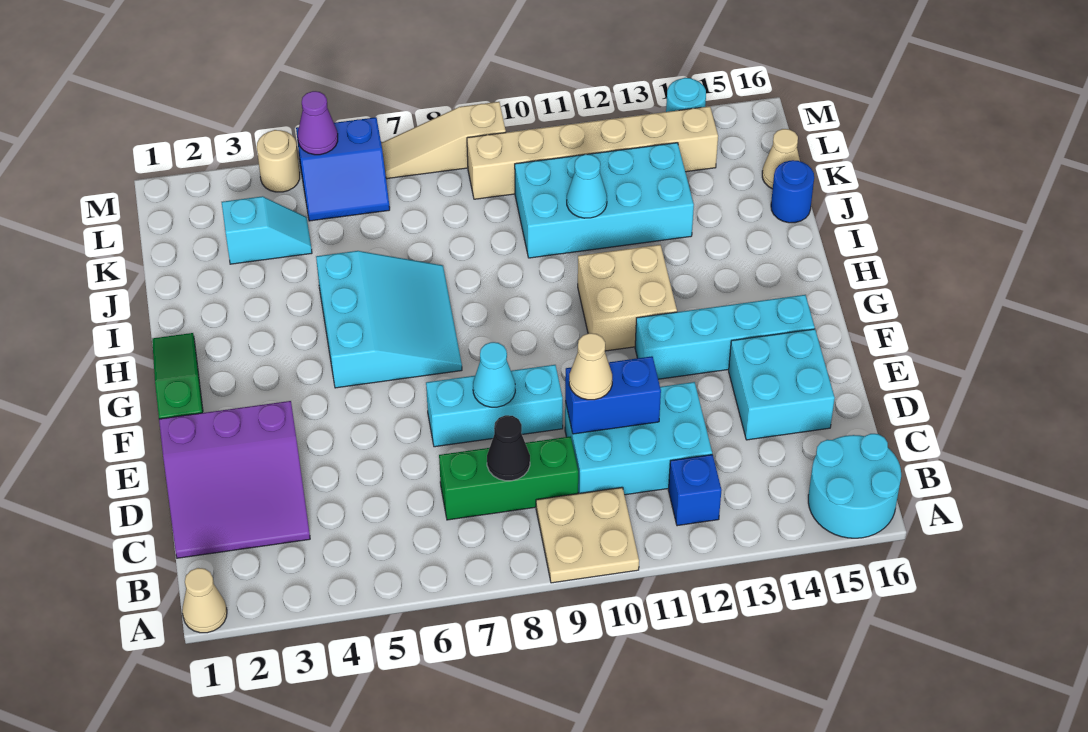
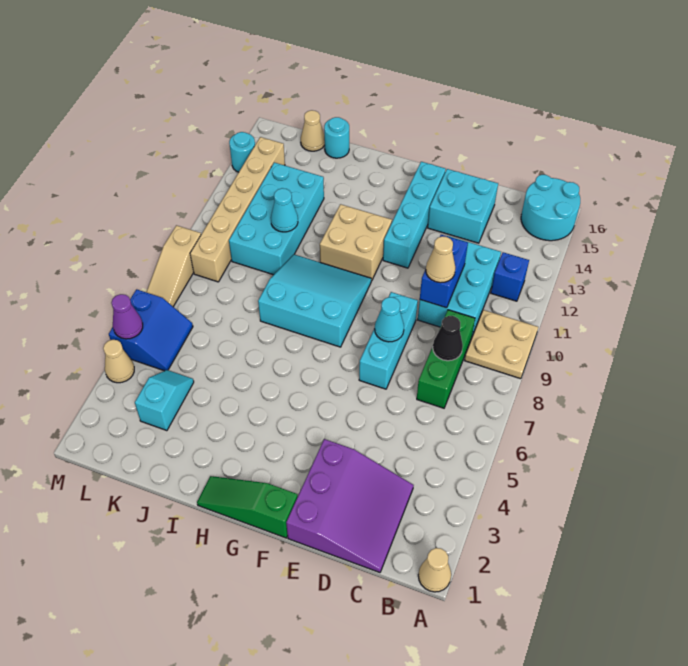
cyan 3x3 slope [316,251,462,388] -> cyan 3x3 slope moved to [258,254,371,347]
blue 1x1 round brick [771,160,814,223] -> cyan 1x1 round brick [324,117,349,158]
tan 1x1 round brick [257,130,300,192] -> tan 1x1 cone [103,340,134,383]

